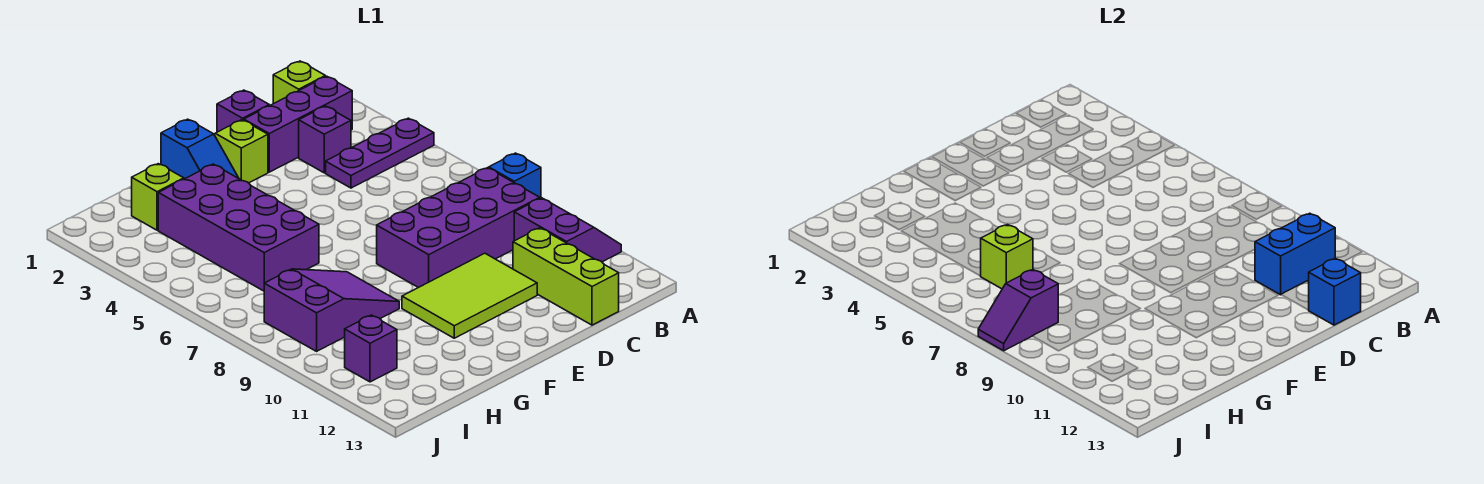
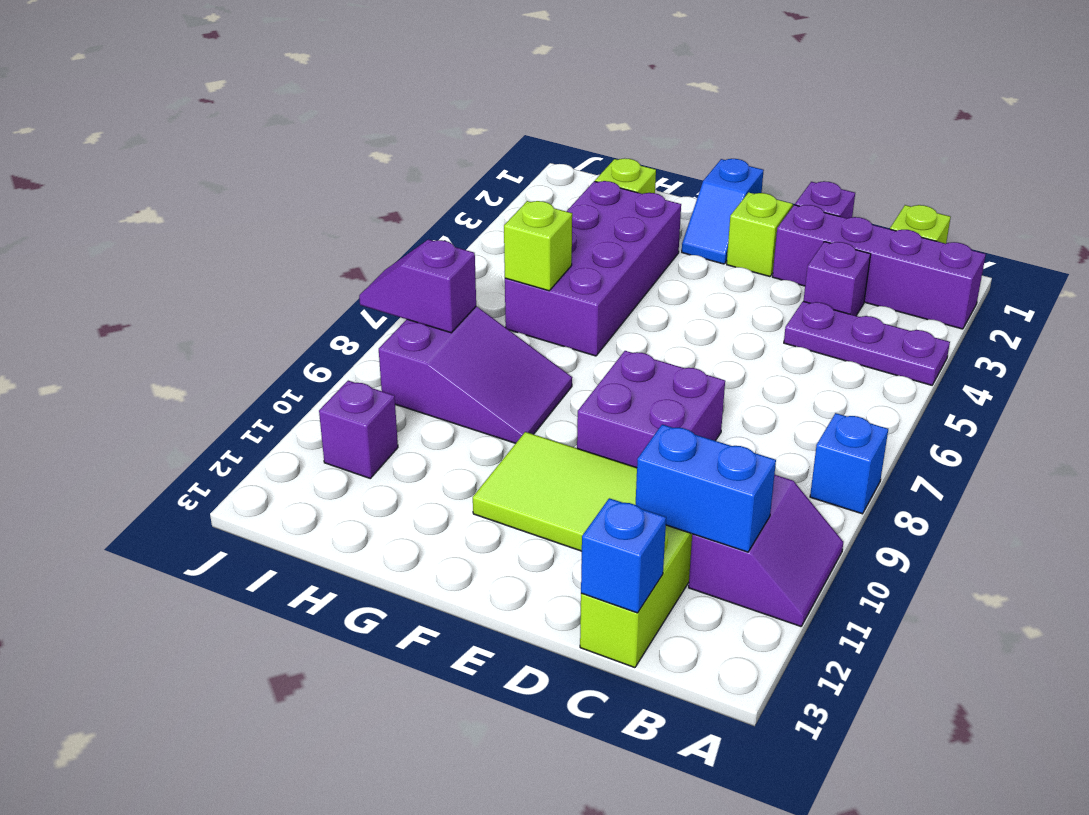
purple 1x3 brick [244,76,352,172] -> purple 1x4 brick [773,205,986,329]
purple 2x4 brick [377,168,540,288] -> purple 2x2 brick [577,351,725,468]

